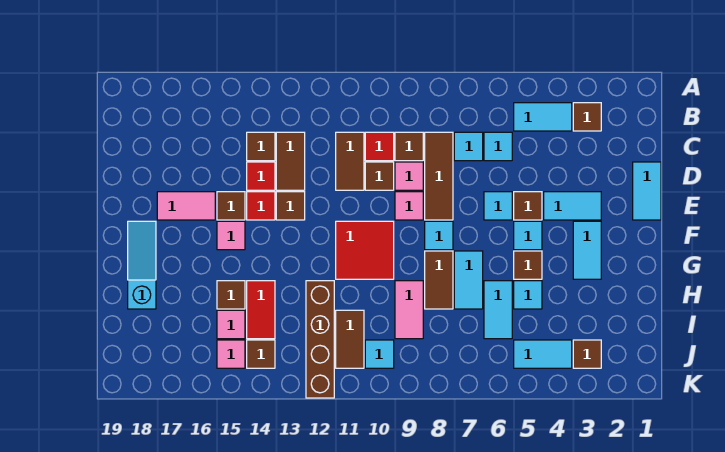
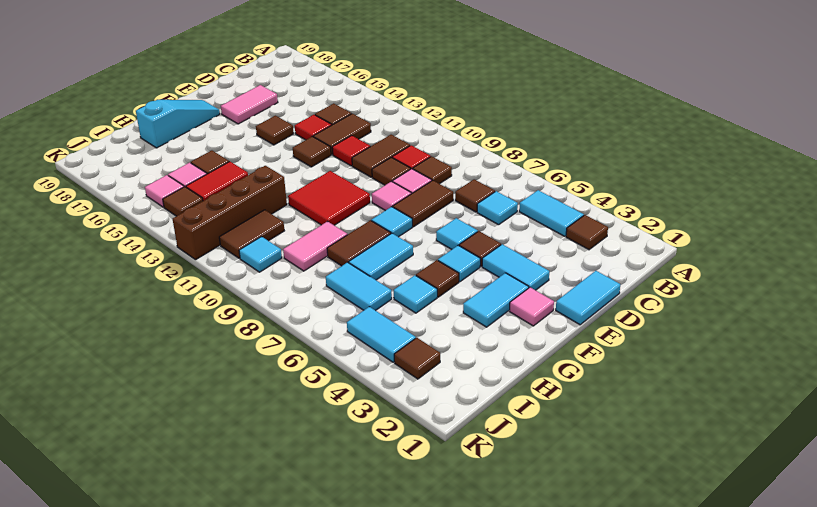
cyan 1x1 tile [454,132,483,161] -> brown 1x1 tile [455,179,495,212]
brown 1x3 tile [425,132,453,220] -> brown 1x2 tile [393,180,453,227]
red 1x1 tile [247,192,275,220] -> red 1x1 tile moved to [332,135,370,166]
pink 1x2 tile [157,192,215,220] -> pink 1x2 tile turned to [221,85,278,124]
pink 1x1 tile [217,221,245,250] -> pink 1x1 tile moved to [509,287,554,326]
cyan 1x2 tile [484,281,512,339] -> cyan 1x2 tile turned to [326,262,392,311]

